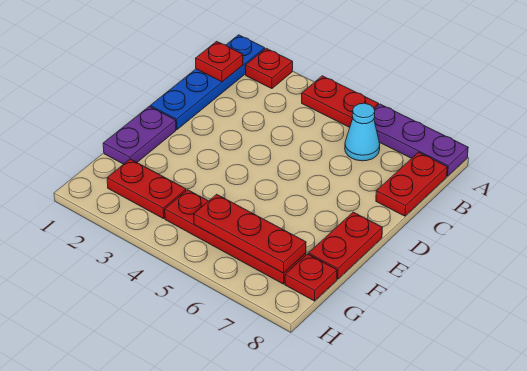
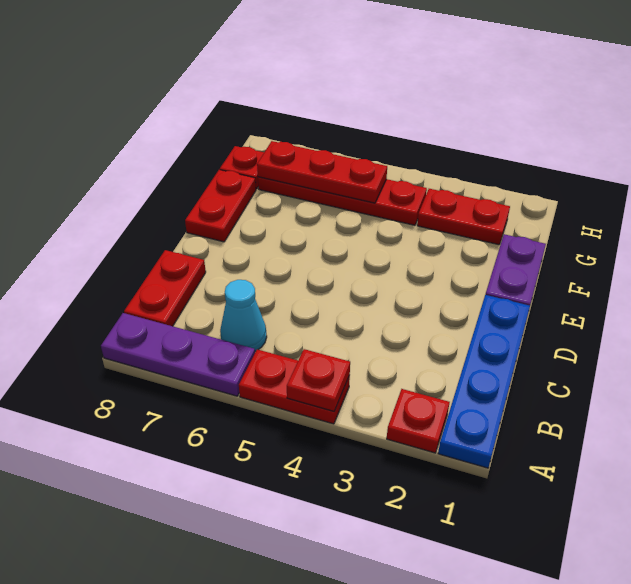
red 1x1 plate [196,41,243,82] -> red 1x1 plate moved to [287,349,350,411]

